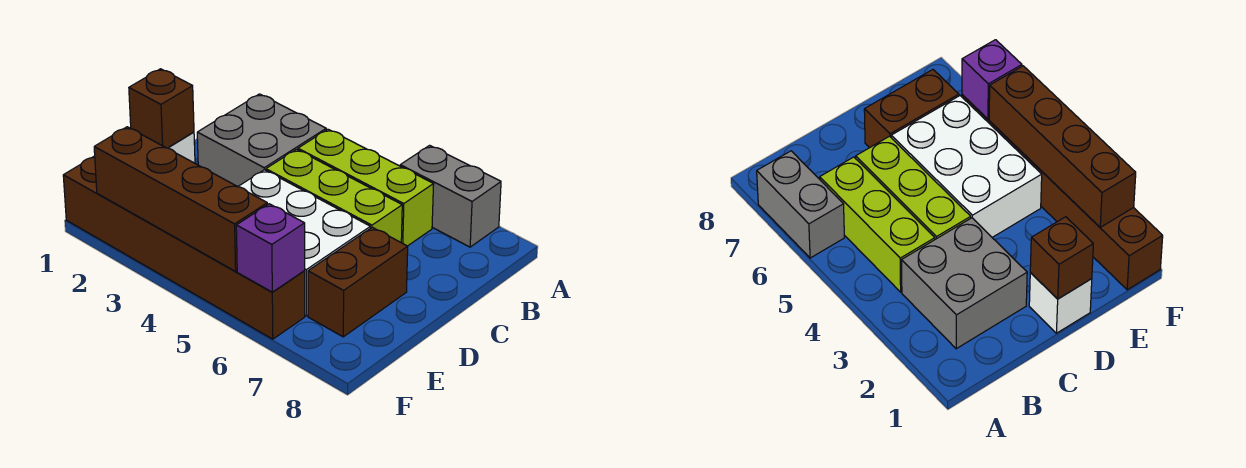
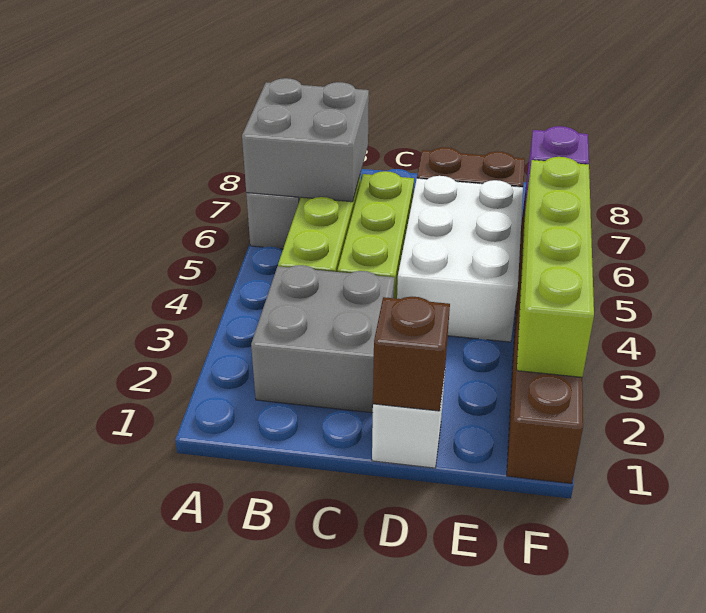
none -> grey 2x2 brick [242,78,369,202]
brown 1x4 brick [94,127,267,271] -> lime 1x4 brick [517,157,594,377]

